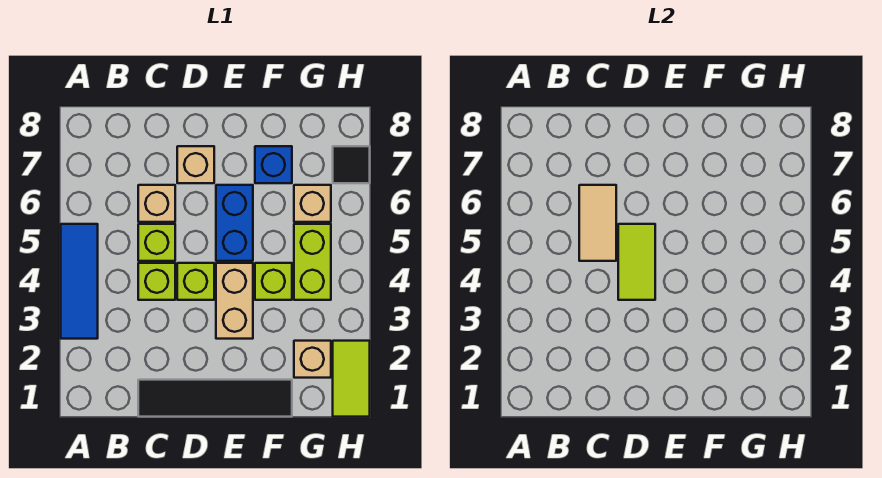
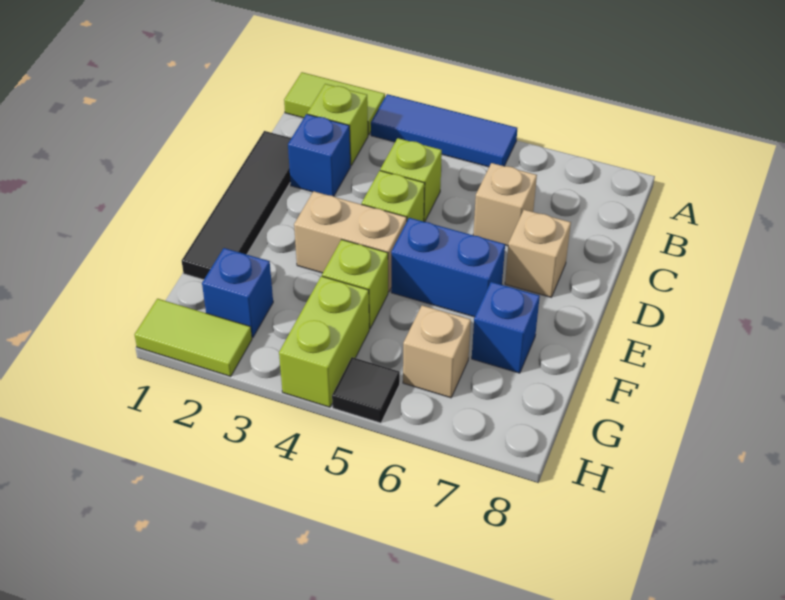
none -> blue 1x1 brick [288,114,351,196]
lime 1x1 brick [138,224,175,261] -> lime 1x1 brick moved to [307,84,368,166]
tan 1x2 tile [579,185,616,261] -> none
lime 1x2 tile [618,224,655,300] -> lime 1x2 tile moved to [284,72,385,135]
tan 1x1 brick [294,341,331,378] -> blue 1x1 brick [202,248,273,338]
lime 1x2 brick [294,224,331,300] -> lime 1x2 brick turned to [279,276,369,407]
black 1x1 tile [333,146,370,183] -> black 1x1 tile moved to [332,357,400,423]

